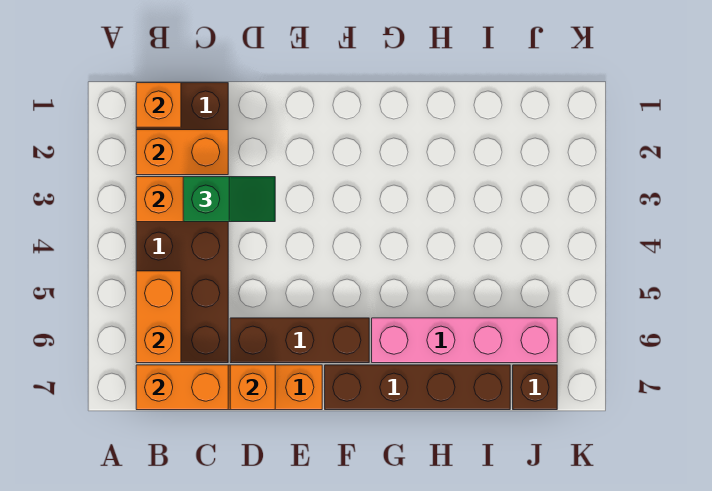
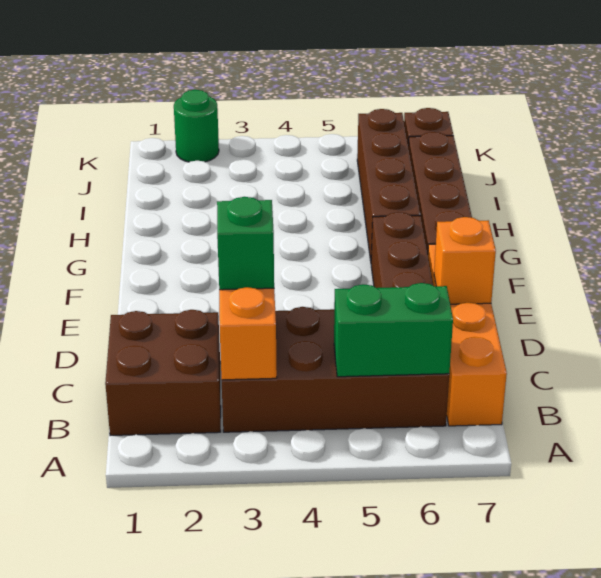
orange 1x1 brick [136,83,181,127] -> none
orange 1x2 brick [136,130,228,175] -> none
orange 1x2 brick [136,271,181,363] -> green 1x2 brick [334,283,453,377]
orange 1x2 brick [136,365,228,410] -> none
pink 1x4 brick [372,318,557,363] -> brown 1x4 brick [357,109,421,261]
none -> green 1x1 round brick [174,90,219,162]

